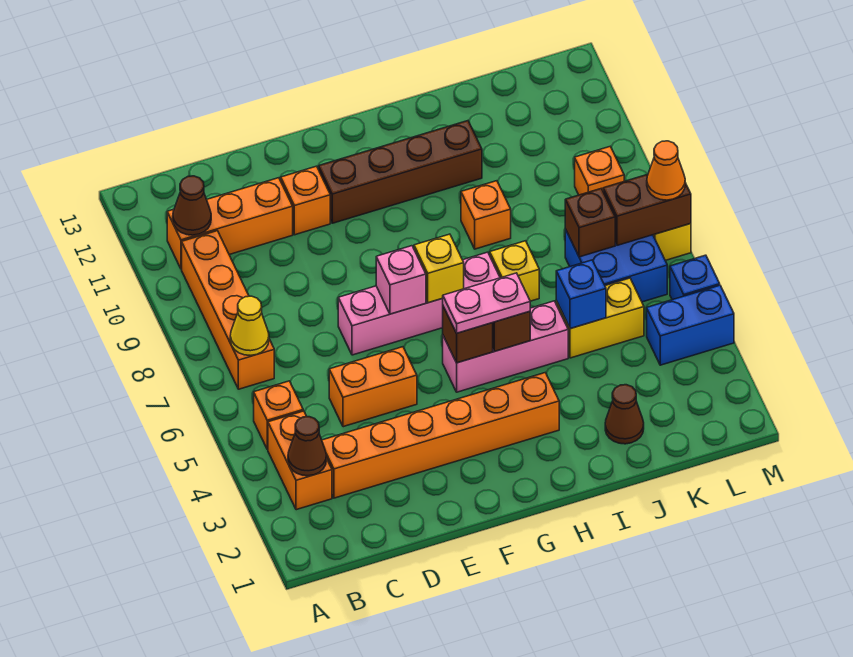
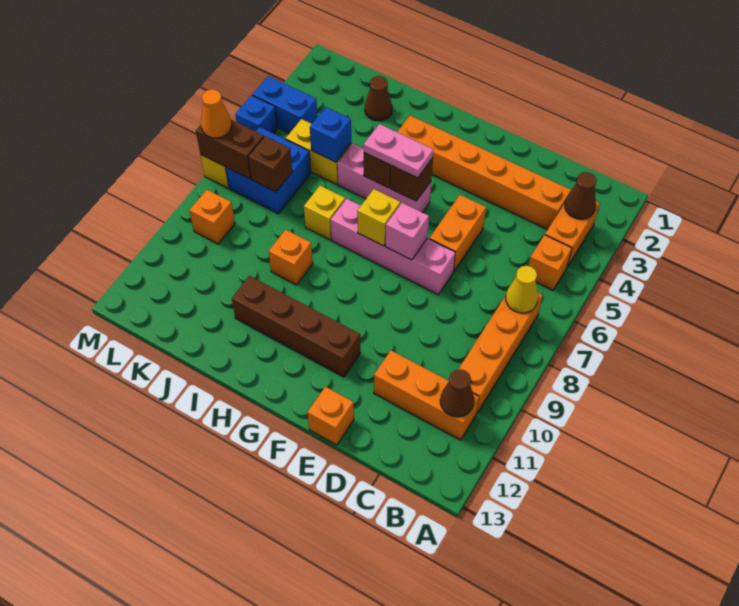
orange 1x2 brick [329,347,417,427] -> orange 1x2 brick turned to [429,195,486,272]
orange 1x1 brick [281,166,330,235] -> orange 1x1 brick moved to [307,387,354,445]

